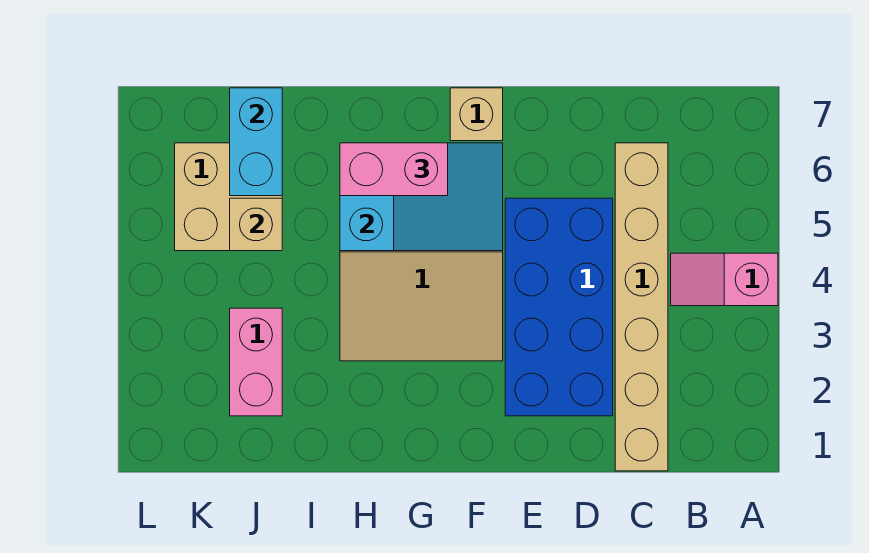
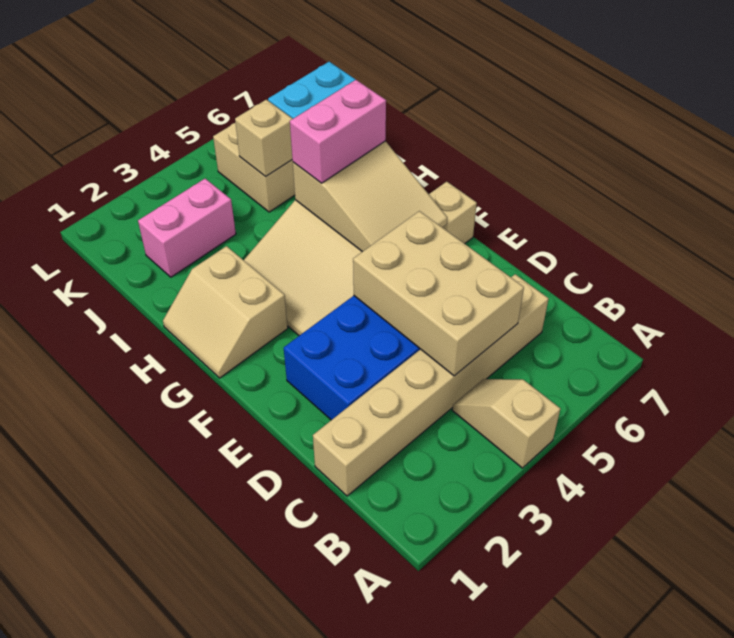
pink 1x2 slope [671,253,778,306] -> tan 1x2 slope [452,379,561,468]
none -> tan 2x3 brick [353,211,524,376]
cyan 2x3 slope [340,143,503,251] -> tan 2x3 slope [293,141,447,252]
none -> tan 2x2 slope [163,246,288,378]
pink 1x2 brick [340,143,448,196] -> pink 1x2 brick turned to [290,80,386,183]

